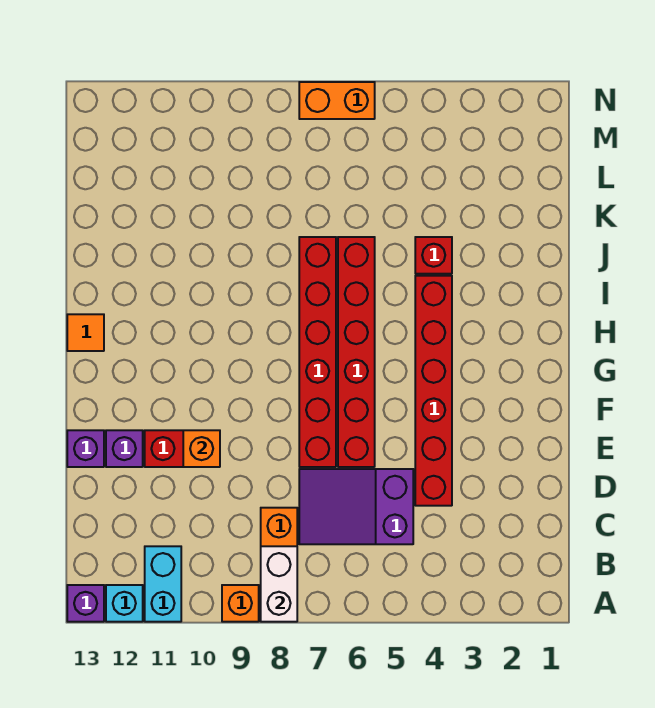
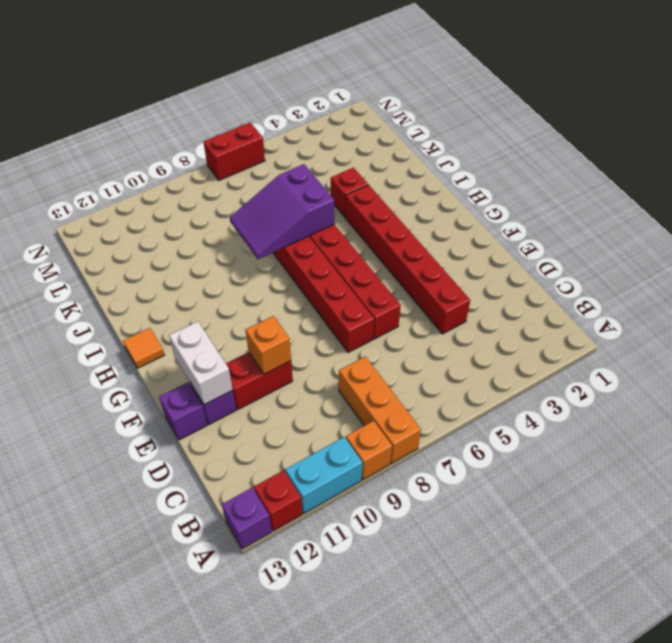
white 1x2 brick [261,546,297,622] -> white 1x2 brick moved to [169,322,233,405]
cyan 1x2 brick [145,546,181,622] -> cyan 1x2 brick turned to [285,437,363,513]
cyan 1x1 brick [106,585,143,622] -> red 1x1 brick [254,470,302,531]
purple 2x3 slope [299,469,413,544] -> purple 2x3 slope moved to [230,164,334,259]
orange 1x2 brick [299,82,375,119] -> red 1x2 brick [204,122,265,180]

